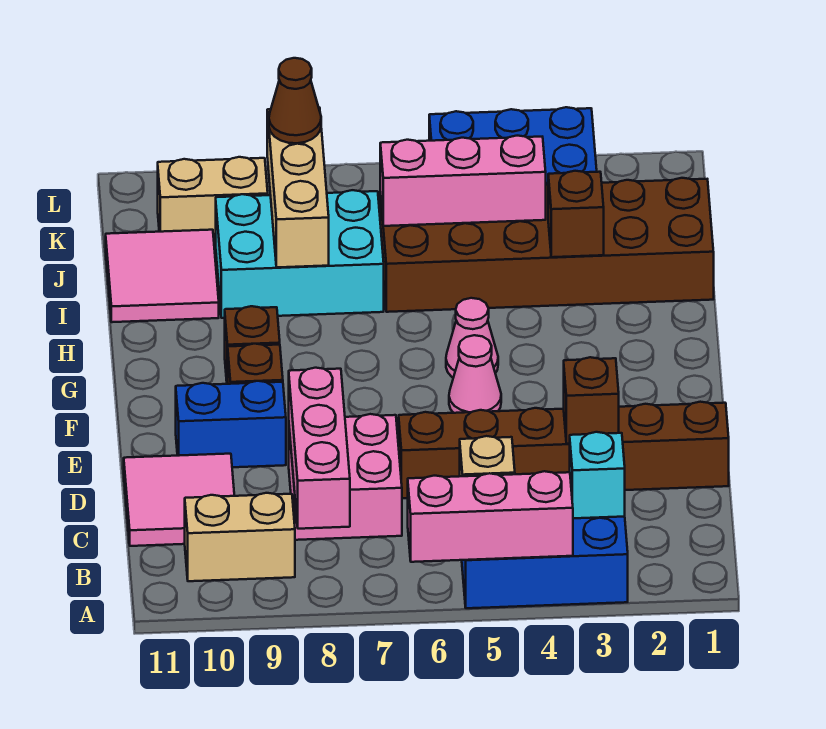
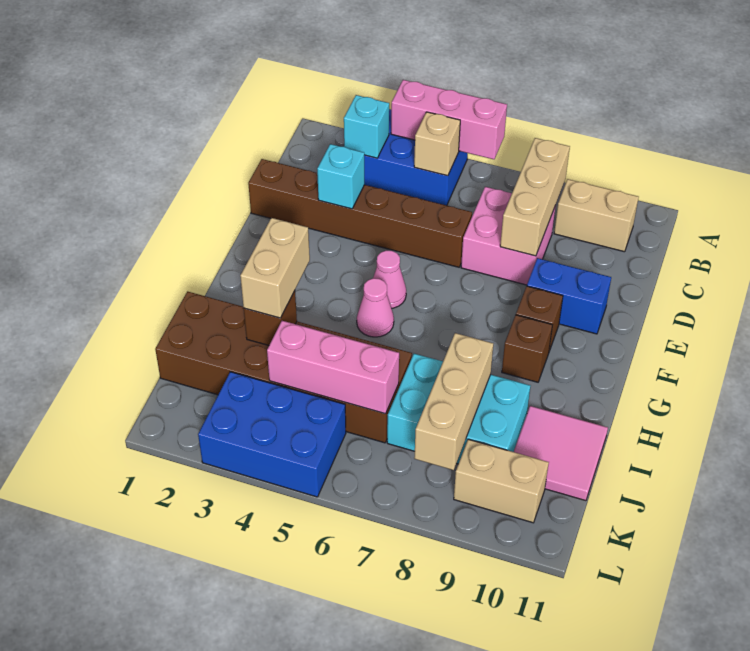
pink 1x3 brick [289,368,350,529] -> tan 1x3 brick [500,138,570,256]
pink 2x2 tile [124,454,234,546] -> none
brown 1x1 brick [564,357,619,444] -> cyan 1x1 brick [317,144,364,209]
none -> tan 1x2 brick [240,218,310,318]
brown 1x1 cone [269,58,321,143] -> none

